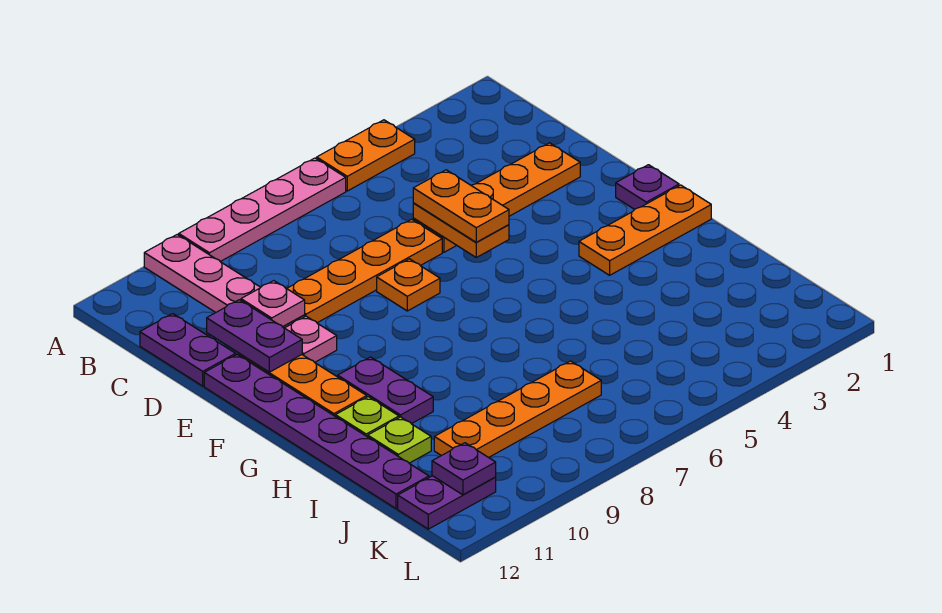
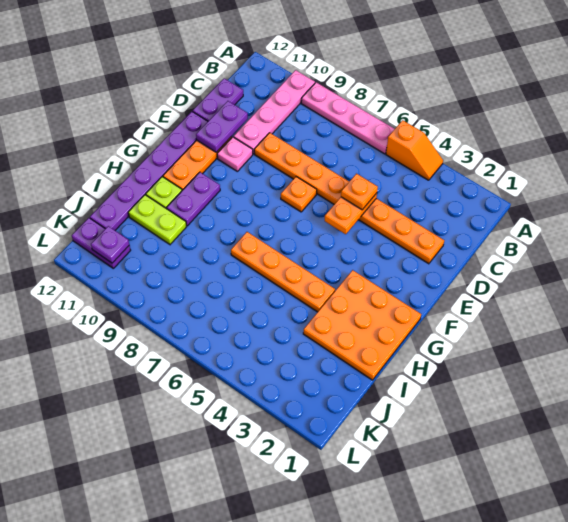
orange 1x2 plate [317,120,415,191] -> orange 1x2 slope [386,120,443,180]
orange 1x2 plate [413,170,509,242] -> orange 1x1 plate [341,174,378,210]
pink 1x1 plate [241,281,305,327] -> none
purple 1x1 plate [616,165,679,209] -> none
orange 1x3 plate [579,185,711,275] -> orange 3x3 plate [303,270,421,380]
lime 1x1 plate [368,417,431,463] -> lime 1x2 plate [128,195,187,244]
orange 1x4 plate [434,361,601,458] -> orange 1x4 plate moved to [231,232,335,312]

